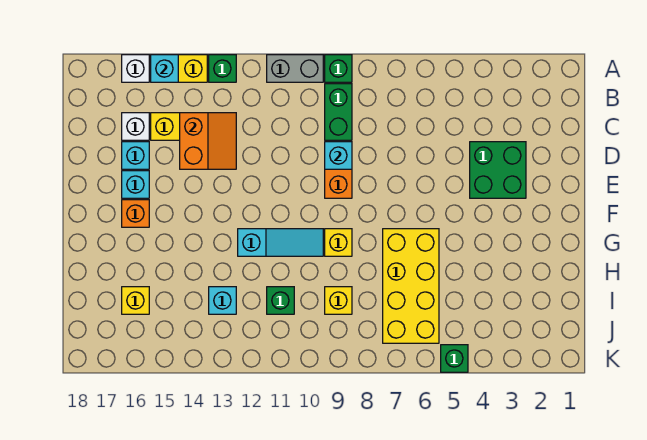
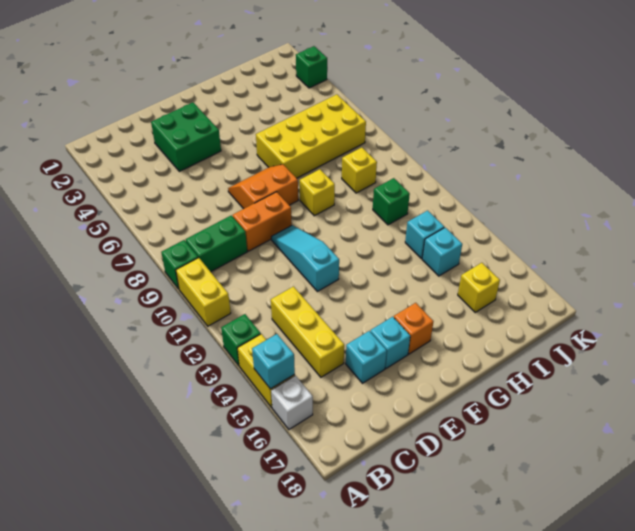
grey 1x2 brick [267,55,323,82] -> yellow 1x2 brick [176,258,231,326]
orange 2x2 slope [180,113,236,169] -> orange 2x2 slope moved to [228,165,298,209]
white 1x1 brick [122,113,149,140] -> none
cyan 1x1 brick [325,142,352,169] -> cyan 1x1 brick moved to [422,228,462,276]
cyan 1x3 slope [238,229,323,256] -> cyan 1x3 slope moved to [271,225,339,291]
green 1x1 brick [441,345,468,372] -> green 1x1 brick moved to [296,46,327,88]

